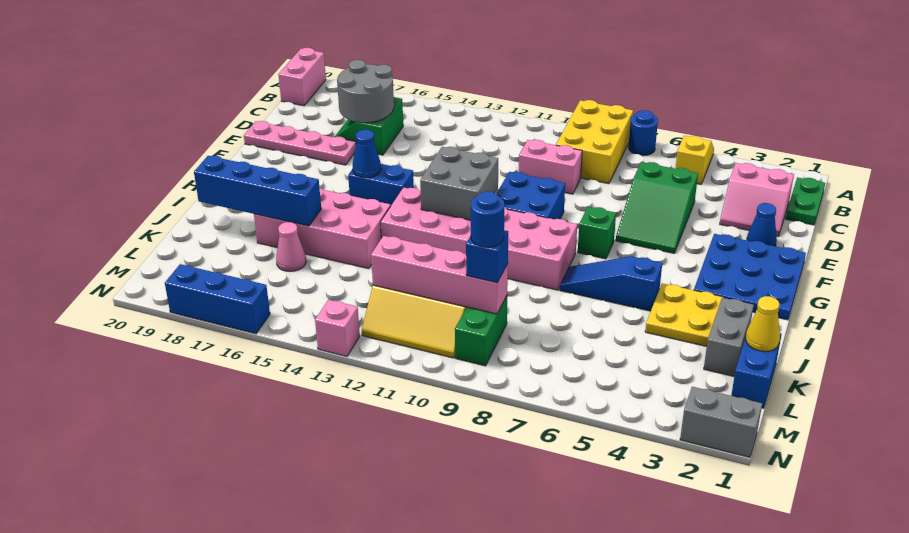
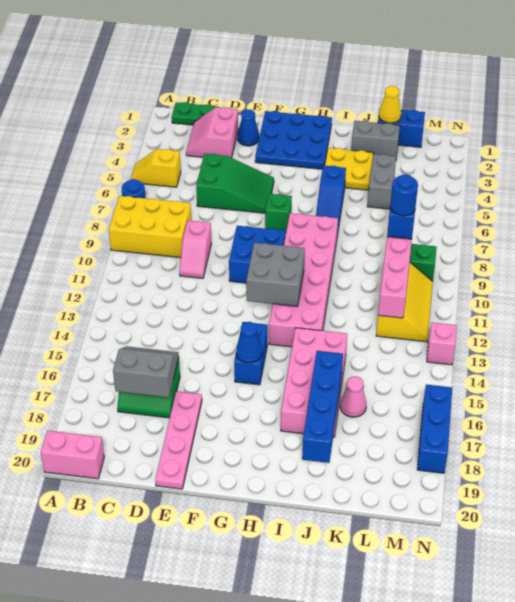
pink 2x2 slope [720,163,794,236] -> pink 2x2 slope turned to [186,107,238,158]
grey 2x2 round brick [337,60,394,123] -> grey 2x2 slope [113,346,179,398]
pink 1x2 brick [519,140,582,194] -> pink 1x2 slope [179,221,211,278]
grey 1x2 brick [680,387,762,457] -> grey 1x2 brick moved to [367,154,396,209]

